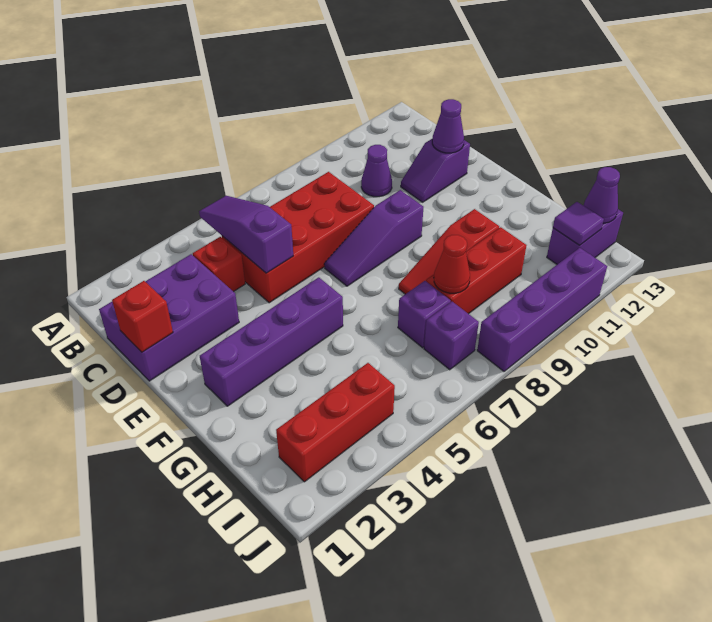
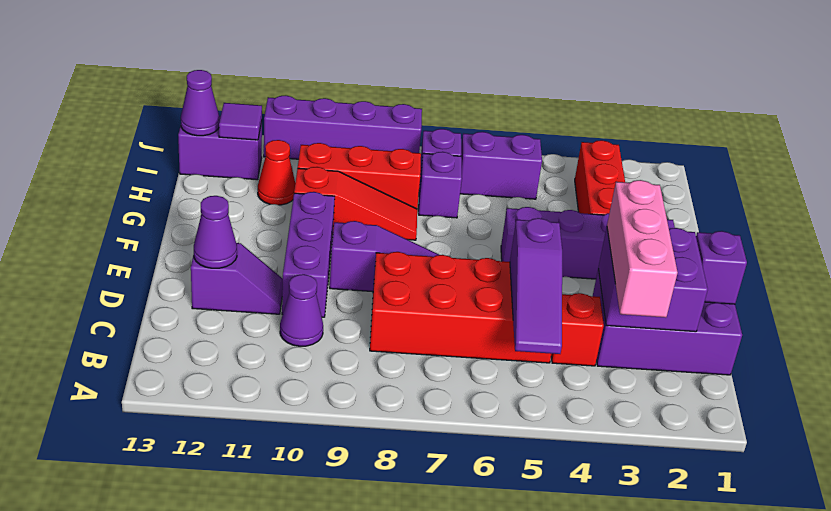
none -> pink 1x3 brick [607,180,678,318]
none -> purple 2x2 brick [598,228,708,332]
red 1x1 brick [112,281,173,352] -> purple 1x1 brick [696,231,747,304]
none -> purple 1x3 brick [282,192,335,317]
red 1x1 cone [434,235,470,293] -> red 1x1 cone moved to [258,140,295,205]
red 1x3 brick [276,363,395,482] -> red 1x3 brick turned to [575,140,625,215]
none -> purple 1x2 brick [460,132,542,199]

